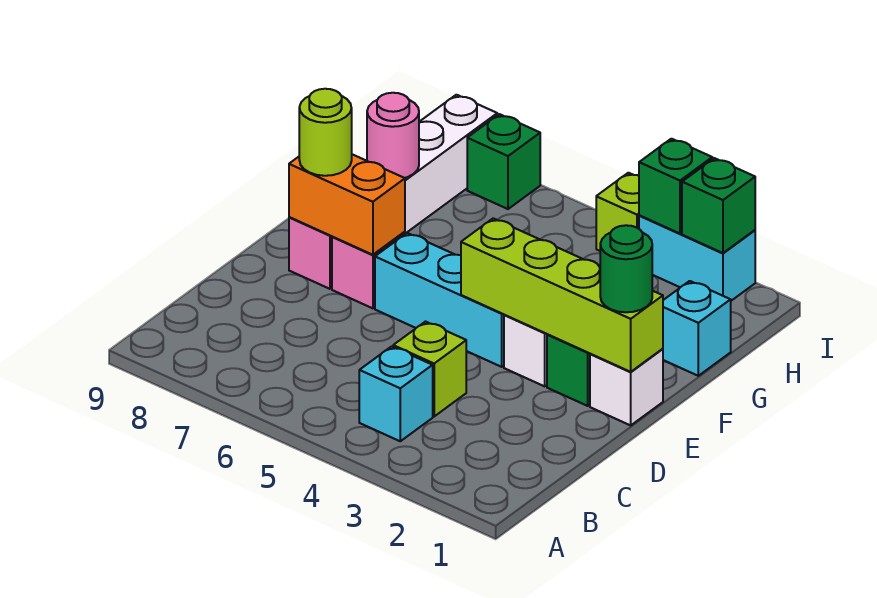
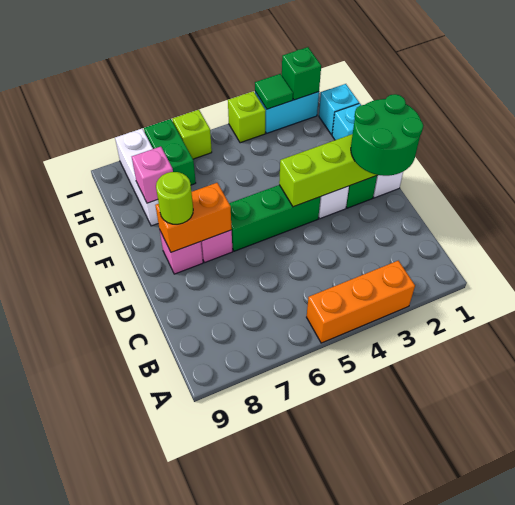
none -> orange 1x3 brick [307,261,415,343]
cyan 1x1 brick [359,346,433,441] -> cyan 1x1 brick moved to [319,84,359,135]
lime 1x1 brick [393,322,466,416] -> lime 1x1 brick moved to [172,110,212,159]
green 1x1 round brick [600,225,652,312] -> green 2x2 round brick [351,94,423,176]
cyan 1x3 brick [375,233,504,367] -> green 1x3 brick [229,185,320,251]
pink 1x1 round brick [367,93,419,178] -> pink 1x1 brick [132,147,173,203]
green 1x1 brick [639,139,712,234] -> green 1x1 tile [255,74,293,109]
green 1x1 brick [467,114,540,209] -> green 1x2 brick [144,119,196,185]

